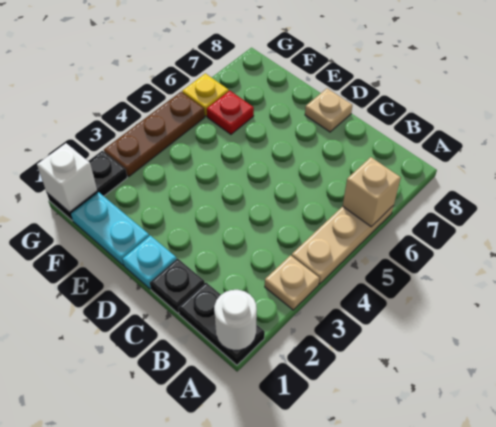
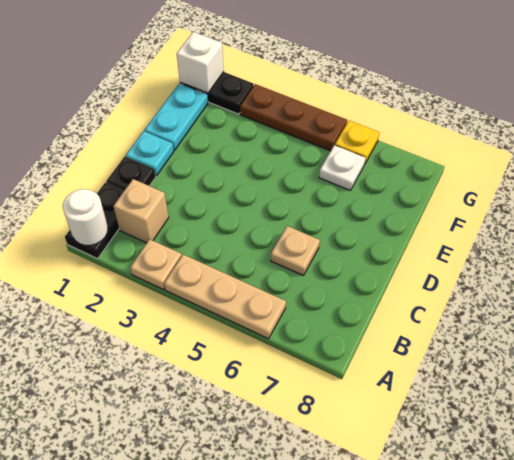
tan 1x1 brick [343,157,401,227] -> tan 1x1 brick moved to [113,179,169,243]
tan 1x1 plate [305,88,352,132] -> tan 1x1 plate moved to [271,226,320,275]
red 1x1 plate [207,91,254,134] -> white 1x1 plate [319,145,365,190]

